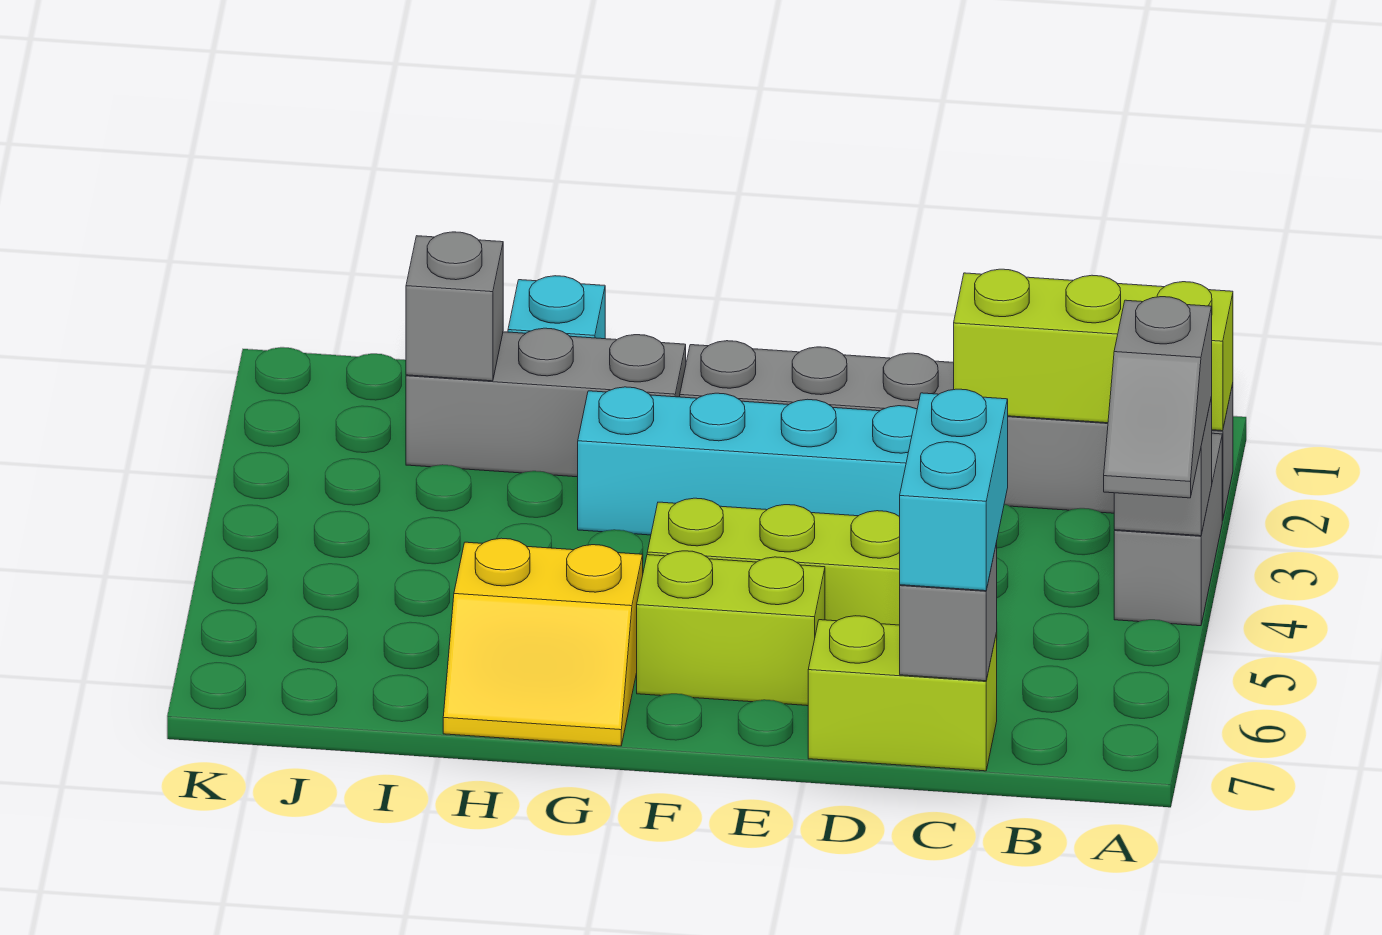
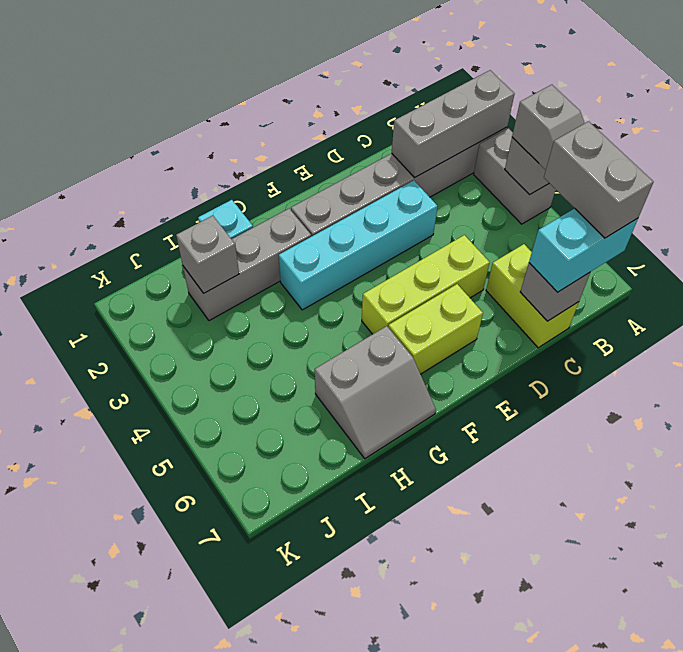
lime 1x3 brick [954,269,1233,431] -> grey 1x3 brick [392,70,514,178]
none -> grey 1x2 brick [544,121,653,238]
cyan 1x2 brick [900,389,1008,591] -> cyan 1x2 brick turned to [529,208,638,292]
lime 1x2 brick [808,616,997,771] -> lime 1x2 brick turned to [486,244,579,348]
yellow 2x2 slope [443,538,643,746] -> grey 2x2 slope [315,326,436,459]

